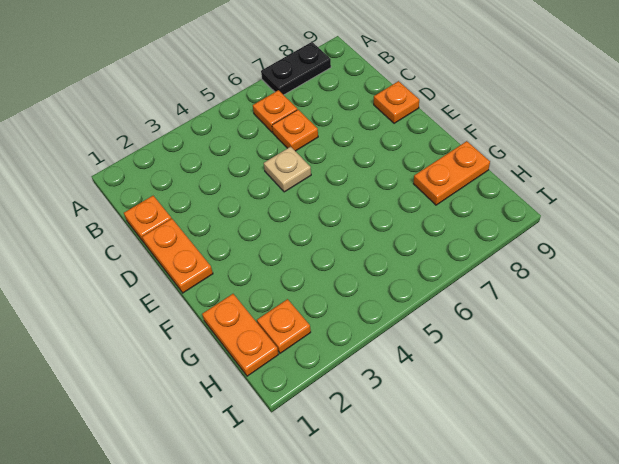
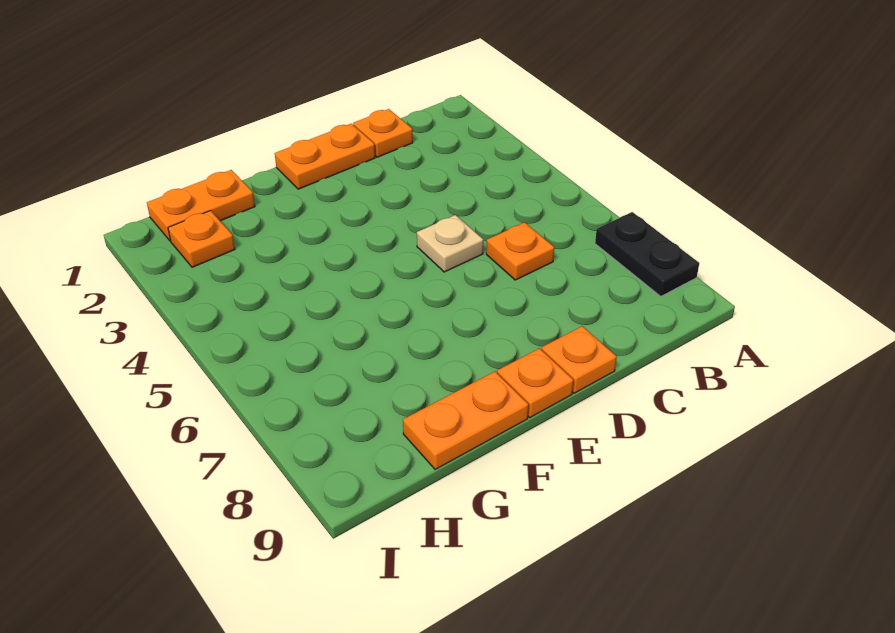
orange 1x1 plate [253,90,297,133] -> orange 1x1 plate moved to [497,348,573,418]
orange 1x2 plate [414,141,490,205] -> orange 1x2 plate turned to [403,372,528,469]

